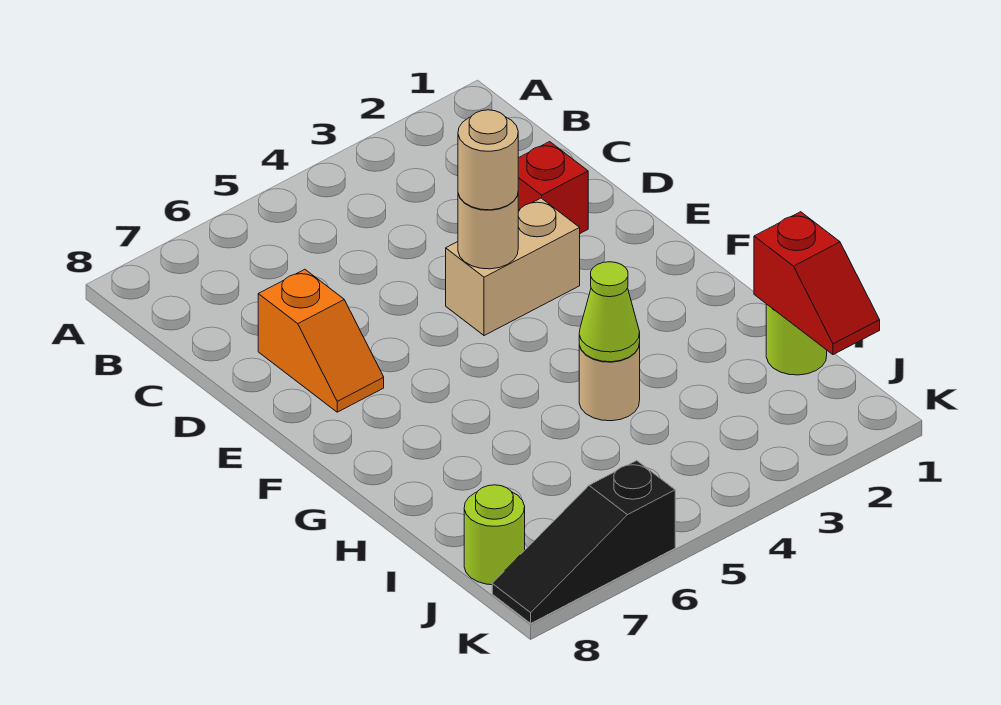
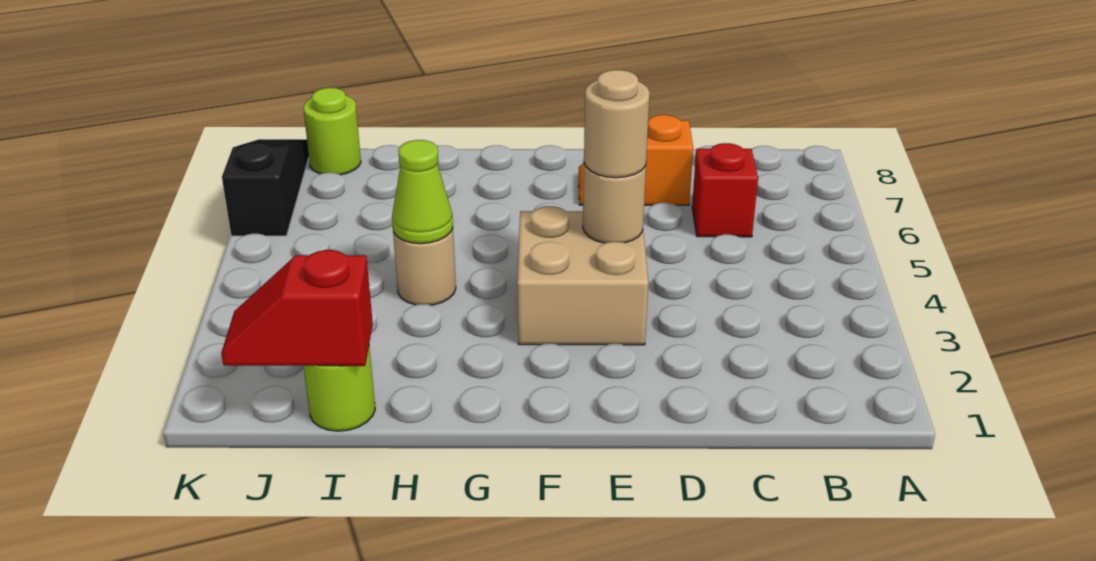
red 1x1 brick [518,142,588,233] -> red 1x1 brick moved to [692,143,758,237]
tan 1x2 brick [446,198,580,336] -> tan 2x2 brick [517,206,648,345]

